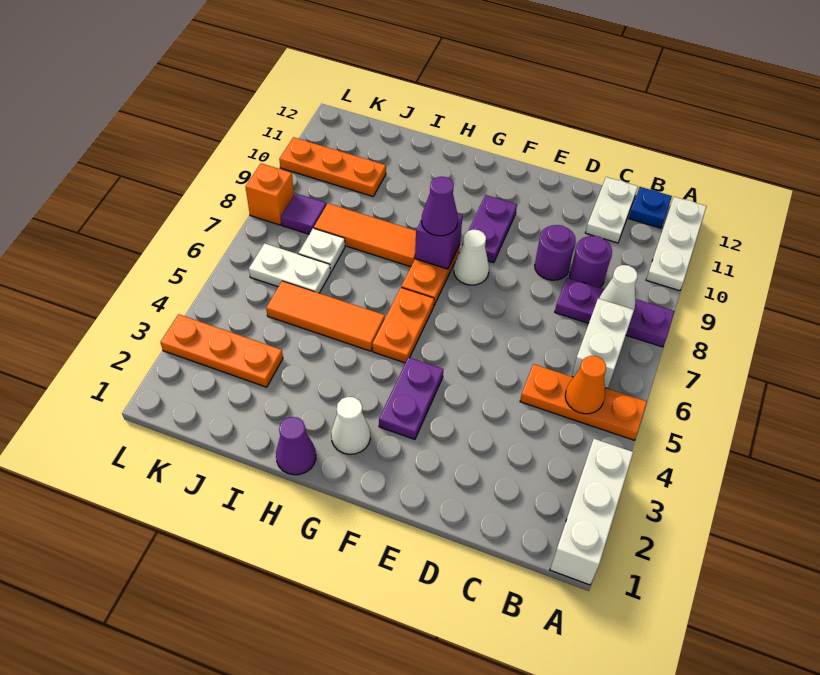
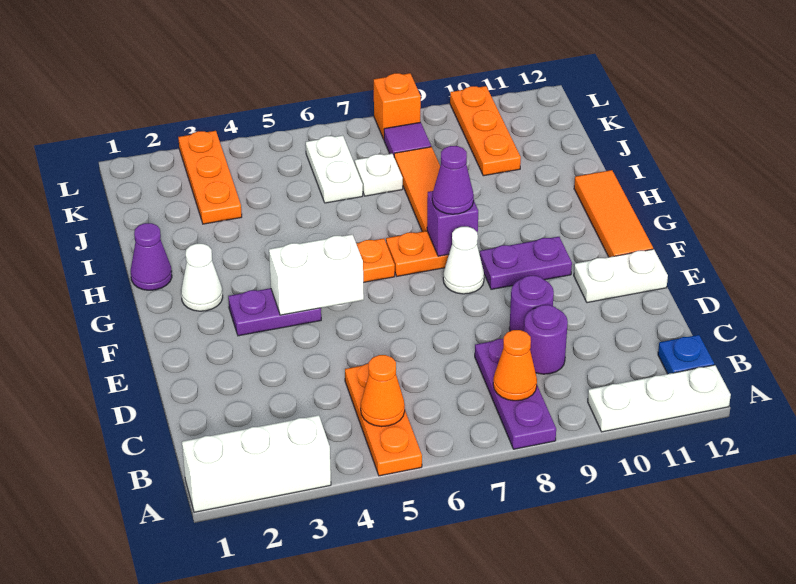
white 1x2 brick [571,299,634,388] -> white 1x2 brick moved to [269,234,364,315]
white 1x1 cone [599,265,637,309] -> orange 1x1 cone [493,330,537,401]
white 1x2 plate [586,177,638,243] -> white 1x2 plate moved to [574,249,668,303]
orange 1x3 tile [266,281,385,351] -> orange 1x3 tile moved to [574,170,653,257]

